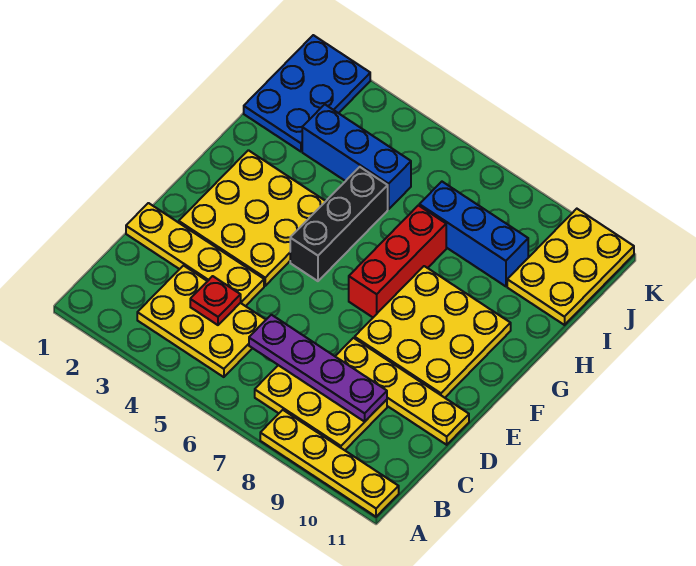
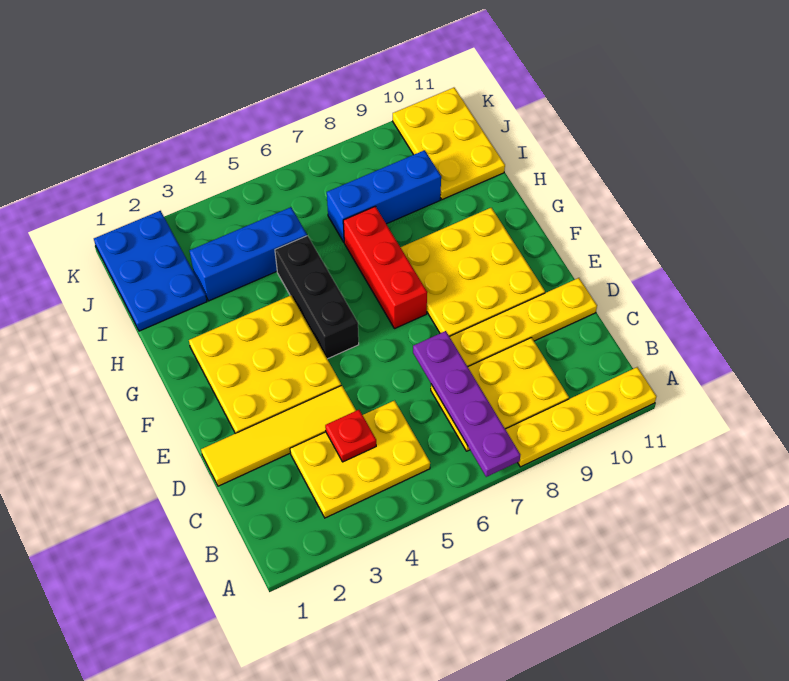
purple 1x4 plate [249,315,387,422] -> purple 1x4 plate turned to [413,331,520,477]
yellow 1x4 plate [126,203,264,306] -> yellow 1x4 tile [201,385,356,486]

